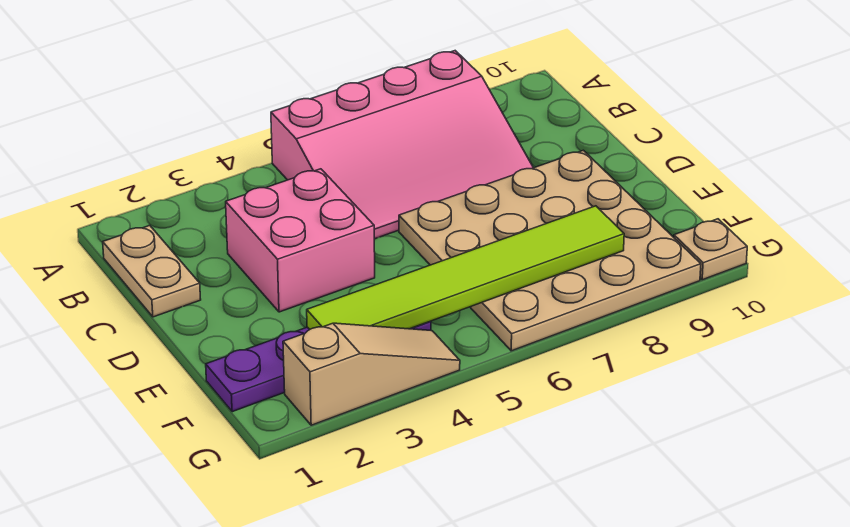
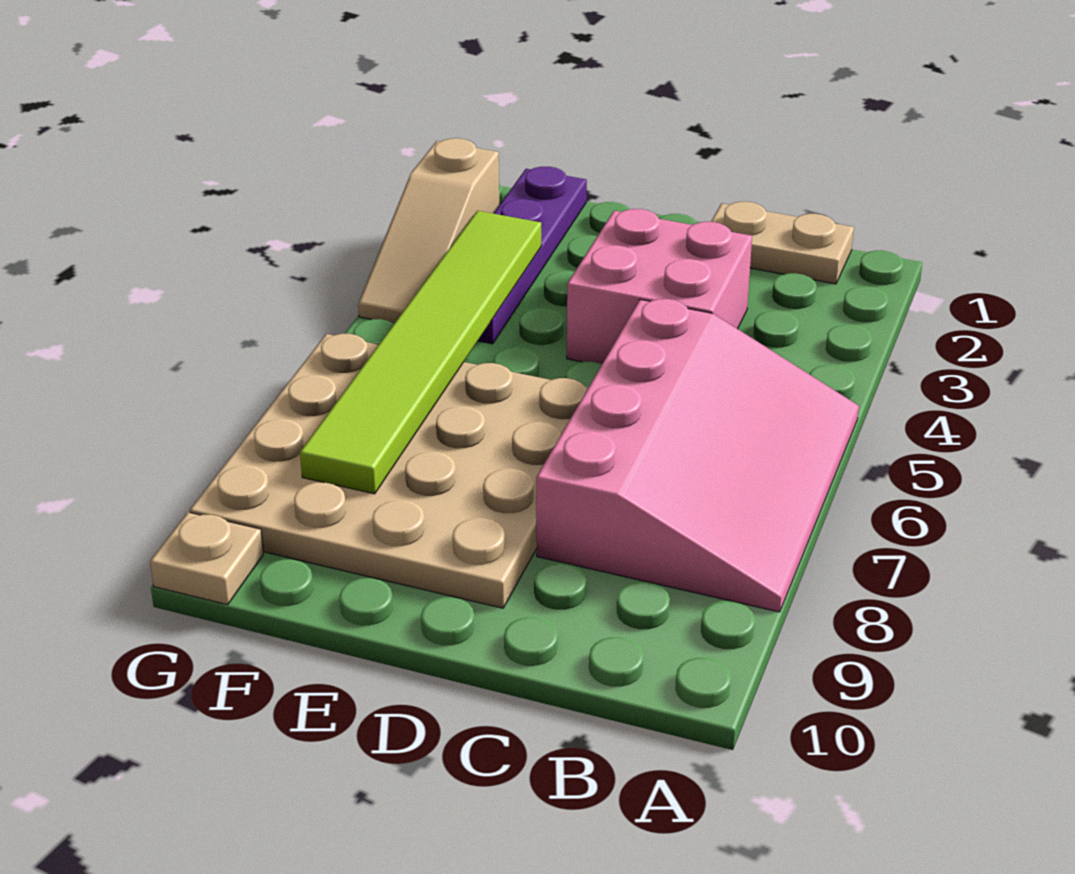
pink 3x4 slope [271,51,533,239] -> pink 3x4 slope turned to [536,299,859,612]

